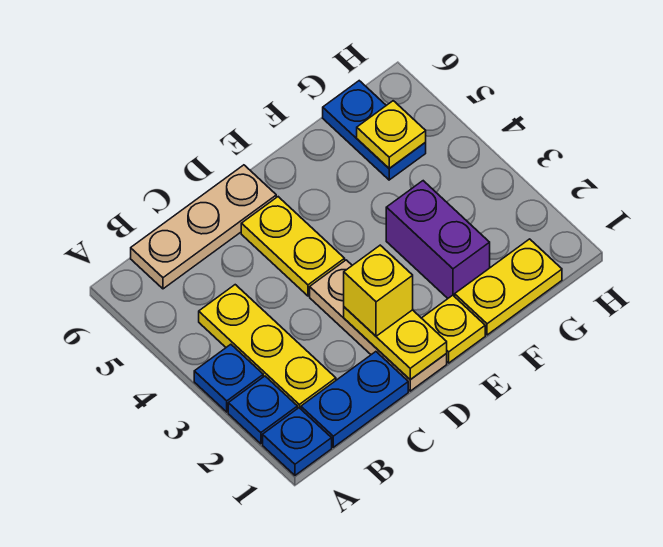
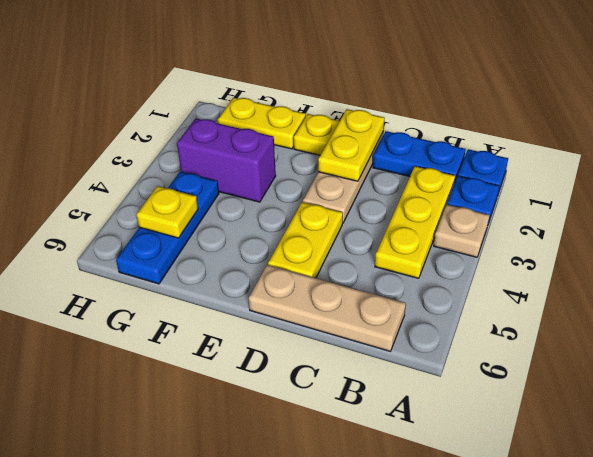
blue 1x1 plate [194,344,263,412] -> tan 1x1 plate [434,205,490,257]
yellow 1x1 brick [344,245,413,336] -> none
purple 1x2 brick [386,181,490,298] -> purple 1x2 brick turned to [177,118,276,202]
blue 1x2 plate [323,81,426,180] -> blue 1x3 plate [116,171,219,284]

